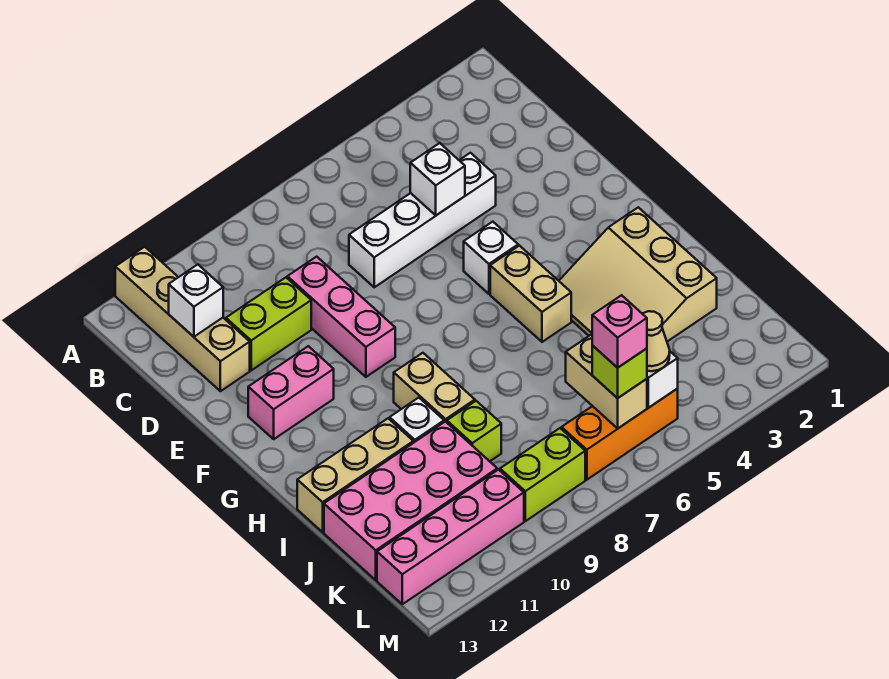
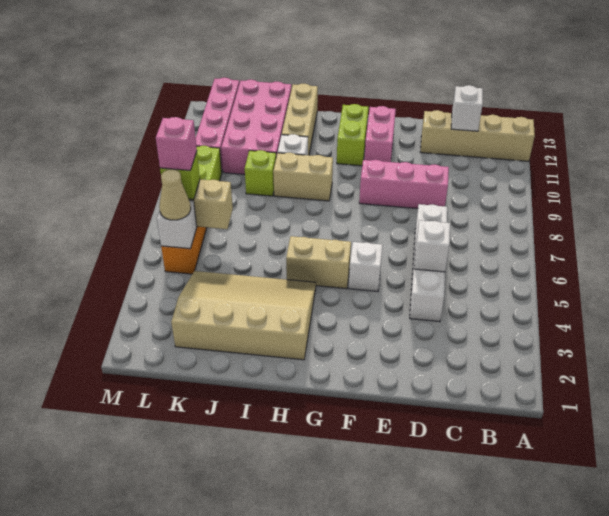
lime 1x2 brick [226,278,311,370] -> lime 1x2 brick moved to [337,104,368,166]
tan 3x3 slope [559,207,717,342] -> tan 3x4 slope [171,271,316,360]

